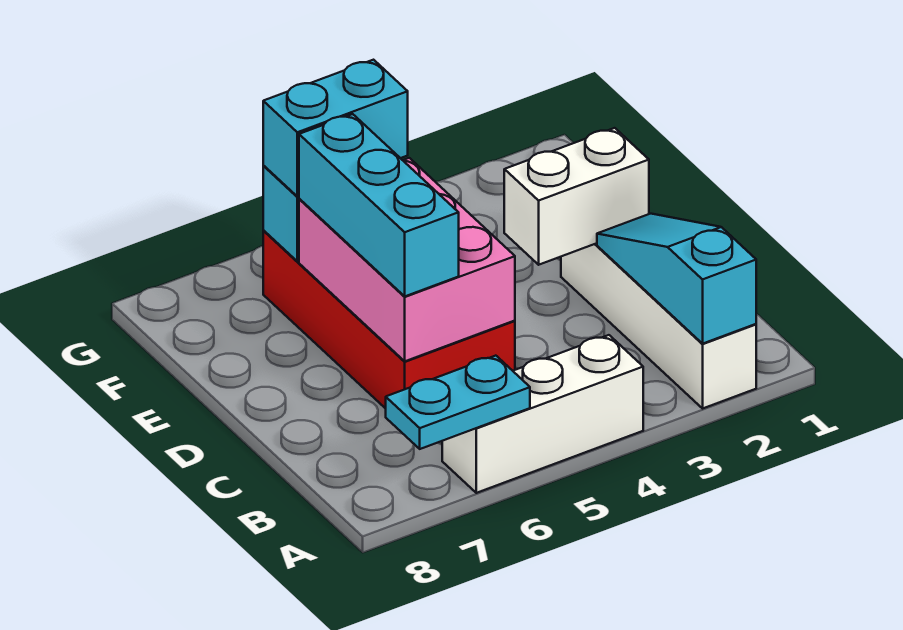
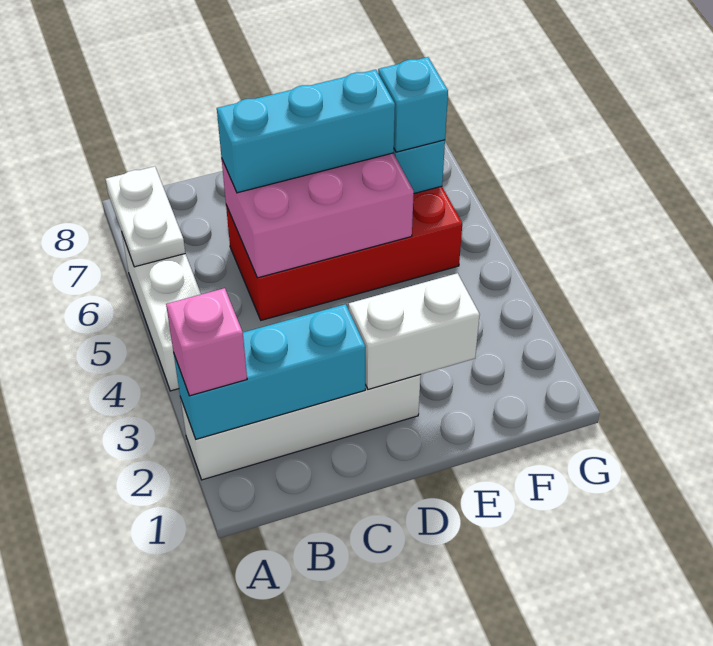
cyan 1x3 slope [597,214,756,344] -> cyan 1x3 brick [173,304,365,439]
none -> pink 1x1 brick [166,288,247,396]
cyan 1x2 plate [386,356,530,449] -> white 1x2 plate [106,166,185,267]
white 1x2 brick [504,128,649,265] -> white 1x2 brick turned to [349,273,480,389]
cyan 1x2 brick [263,60,408,196] -> cyan 1x1 brick [378,57,448,152]

